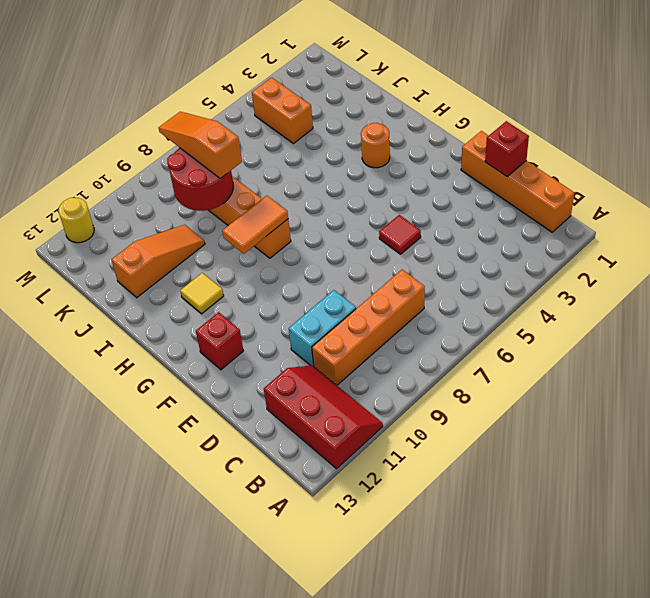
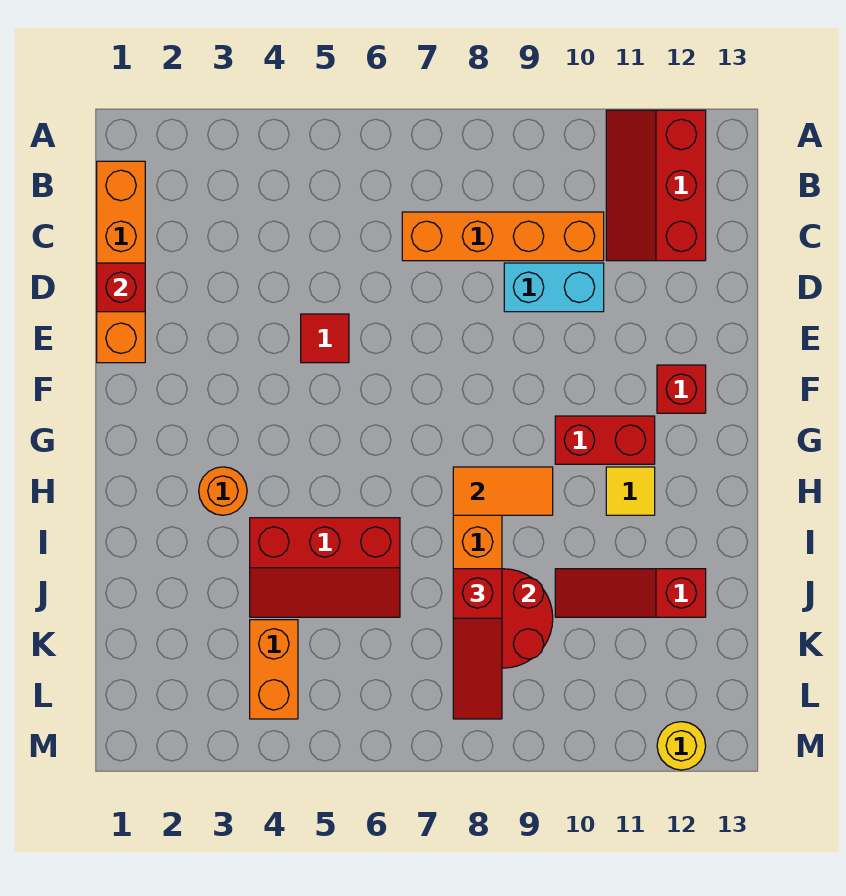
none -> red 1x2 brick [555,416,655,464]
none -> red 2x3 slope [250,518,400,617]
orange 1x3 slope [159,112,242,179] -> red 1x3 slope [453,569,502,719]
orange 1x3 slope [112,225,205,298] -> red 1x3 slope [555,569,706,617]

